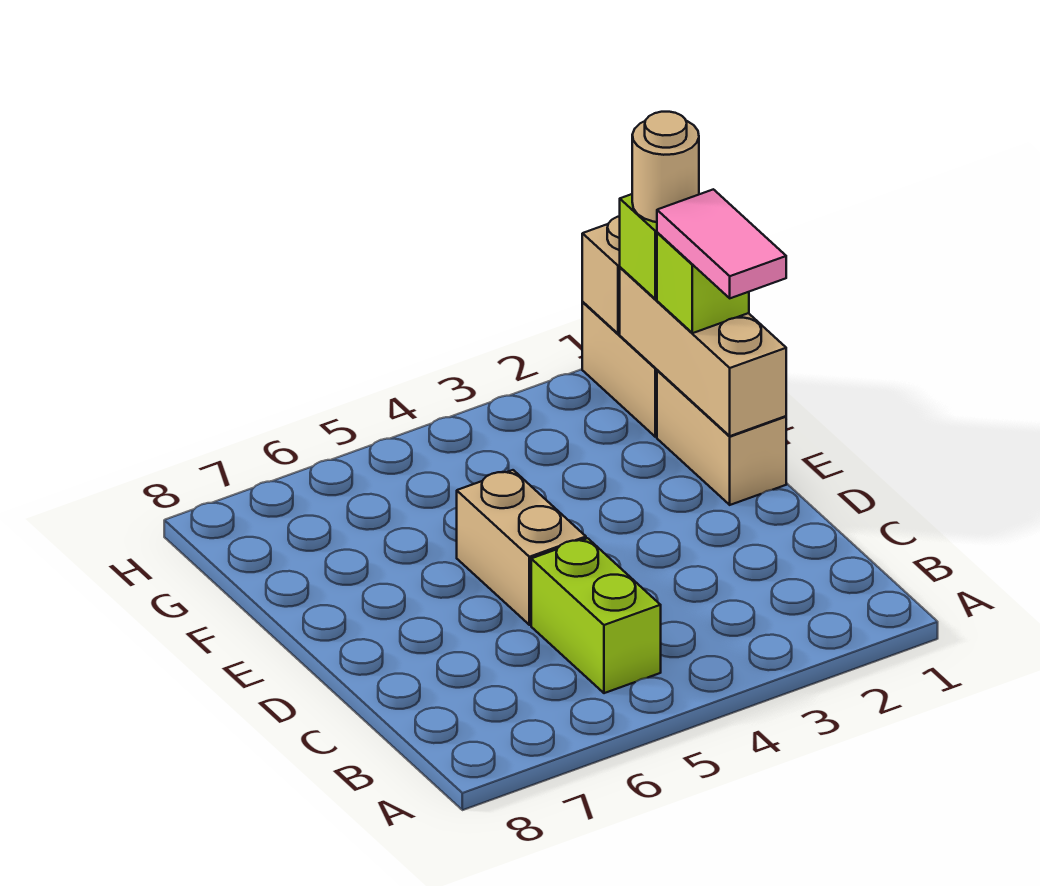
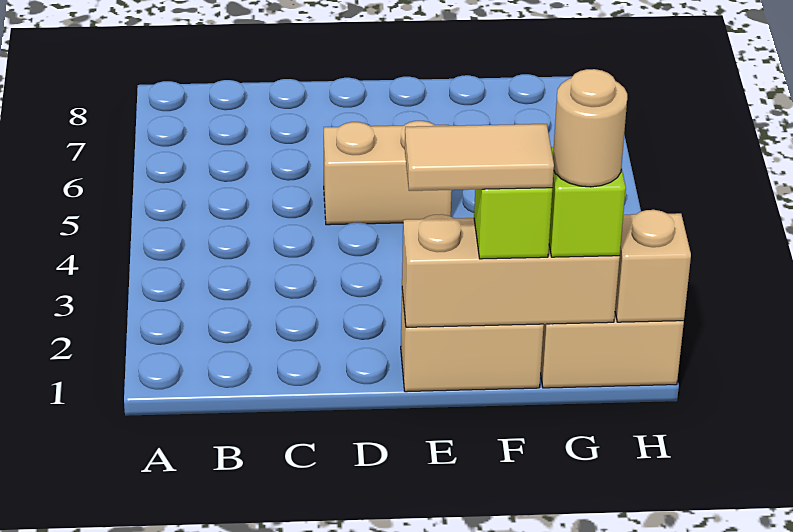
lime 1x2 brick [531,538,661,693] -> none
pink 1x2 tile [657,189,786,298] -> tan 1x2 tile [405,124,554,191]

